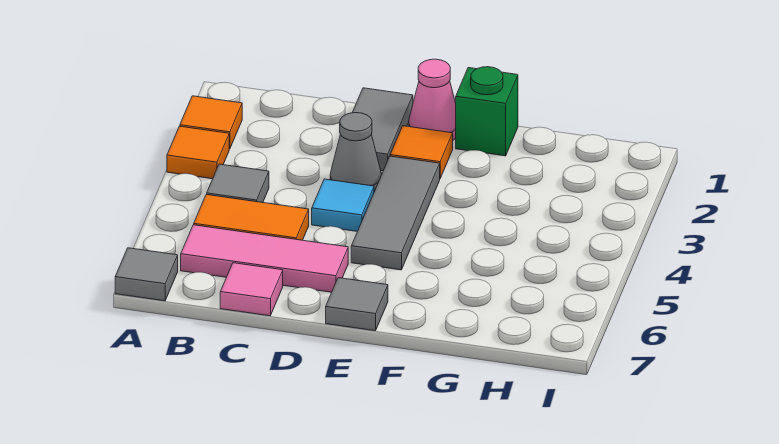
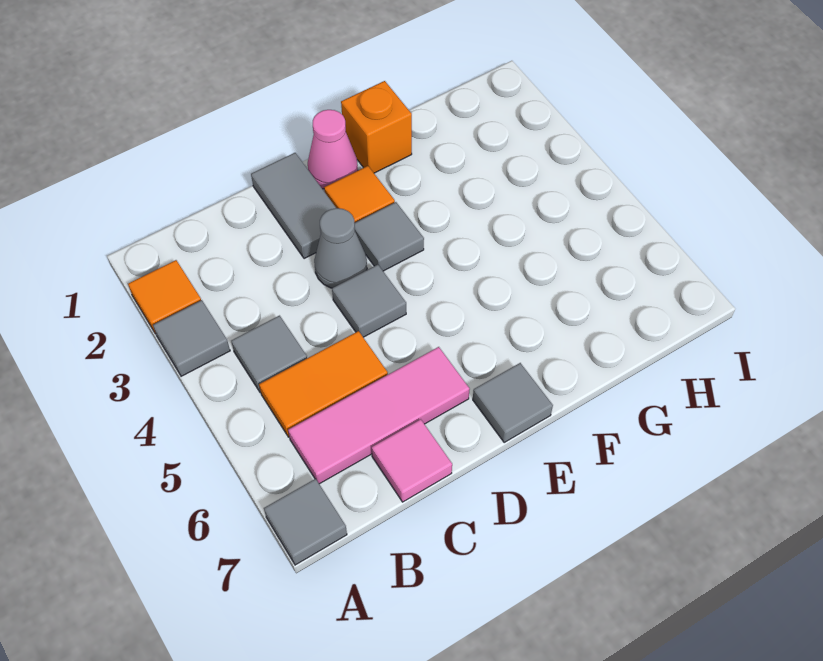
orange 1x1 tile [167,126,229,179] -> grey 1x1 tile [153,300,230,376]
cyan 1x1 tile [312,179,374,232] -> grey 1x1 tile [332,265,406,337]
grey 1x3 tile [351,156,440,270] -> grey 1x1 tile [354,202,424,271]
green 1x1 brick [456,67,518,156] -> orange 1x1 brick [341,81,412,173]

